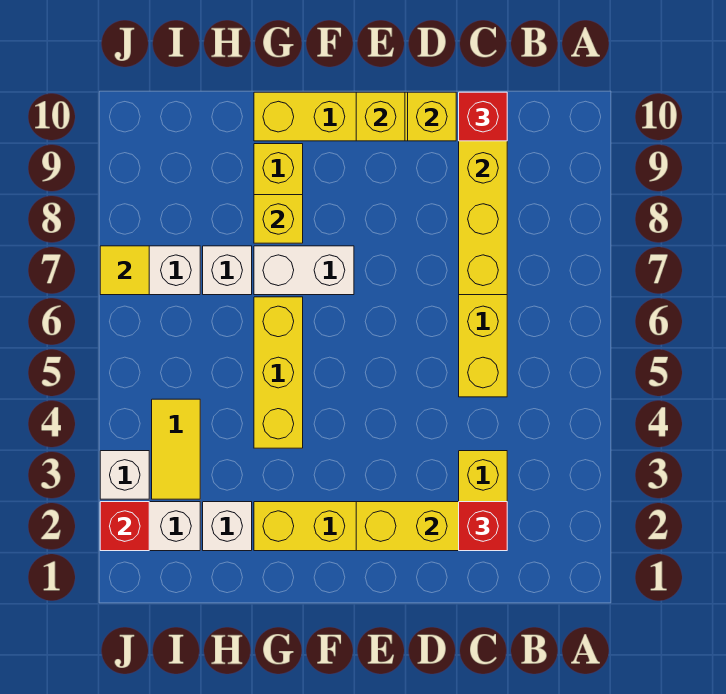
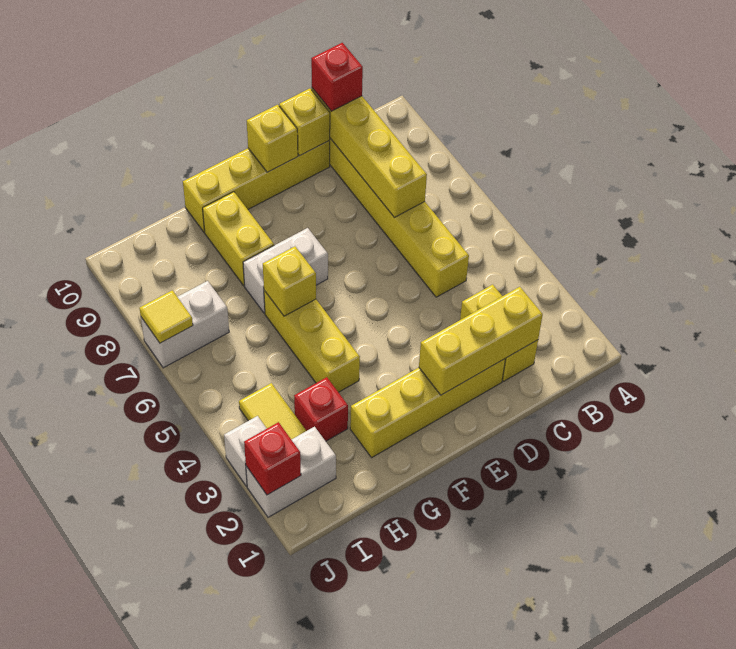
red 1x1 brick [459,502,507,551] -> red 1x1 brick moved to [294,377,348,441]
yellow 1x1 brick [254,195,303,243] -> yellow 1x1 brick moved to [263,247,316,316]
white 1x1 brick [203,502,252,551] -> none
white 1x1 brick [203,246,252,295] -> none

